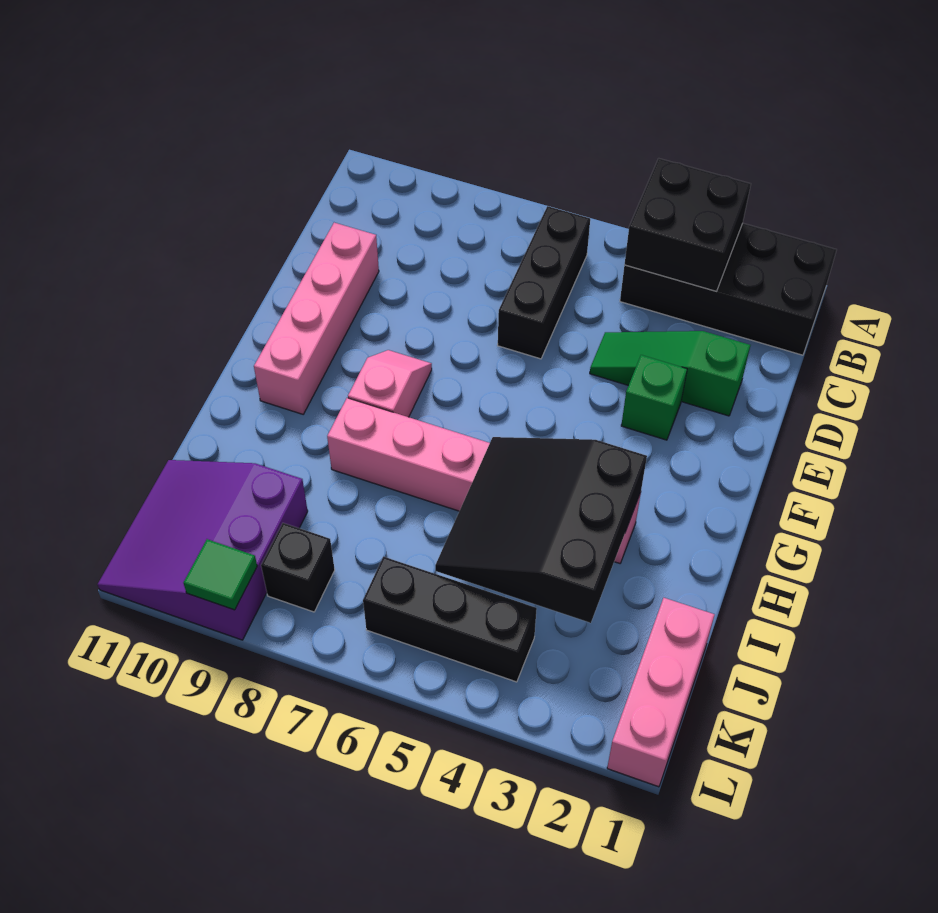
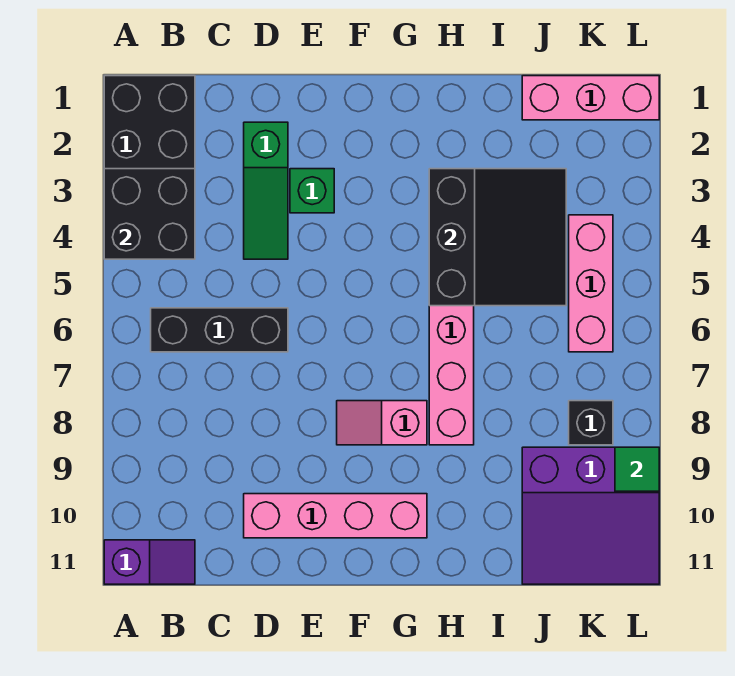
none -> purple 1x2 slope [104,540,195,584]
black 3x3 slope [435,437,647,623] -> black 3x3 slope turned to [429,169,566,306]
black 1x3 brick [363,557,537,682] -> pink 1x3 brick [569,215,613,352]

